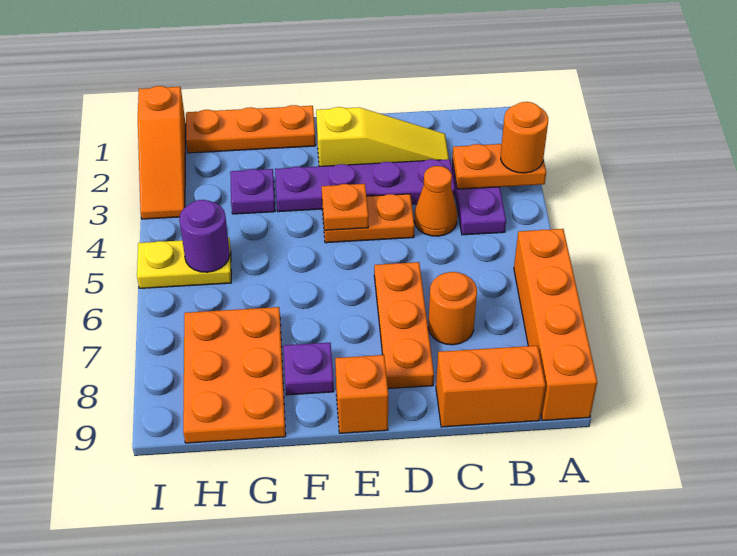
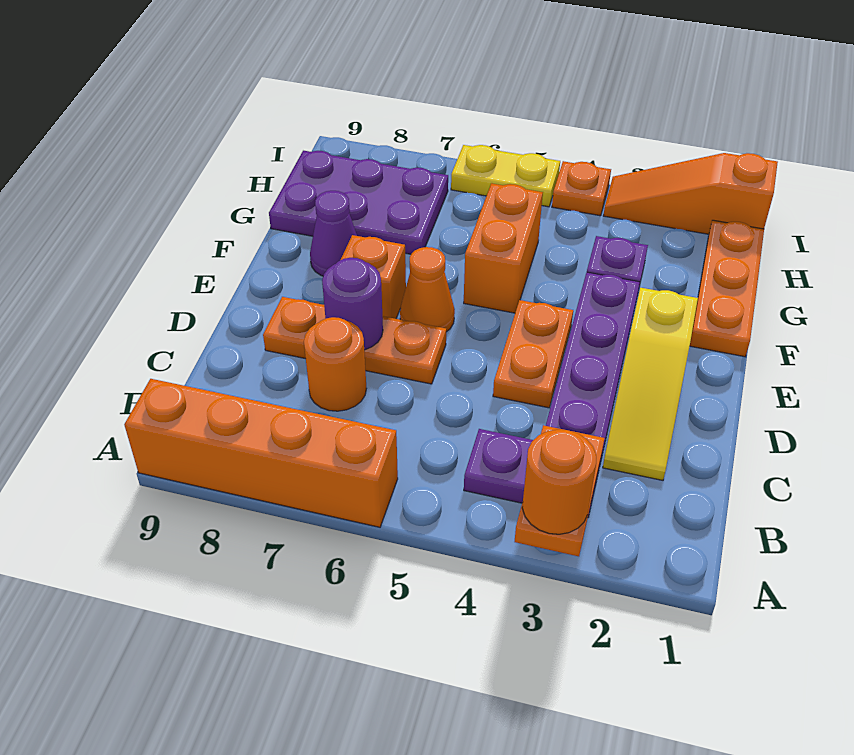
orange 1x2 brick [436,346,545,427] -> orange 1x2 brick moved to [464,183,543,313]
orange 1x1 cone [414,166,457,236] -> orange 1x1 cone moved to [400,247,455,332]
orange 1x1 plate [322,184,368,230] -> orange 1x1 plate moved to [552,161,611,216]
orange 1x1 brick [335,355,389,433] -> orange 1x1 brick moved to [341,235,406,319]
purple 1x1 plate [284,343,334,395] -> purple 1x1 cone [310,191,357,276]
orange 2x3 plate [183,307,286,443] -> purple 2x3 plate [269,151,448,254]
yellow 1x2 plate [137,238,231,288] -> yellow 1x2 plate turned to [451,145,560,207]
purple 1x1 round brick [179,200,230,272] -> purple 1x1 round brick moved to [322,258,383,350]

